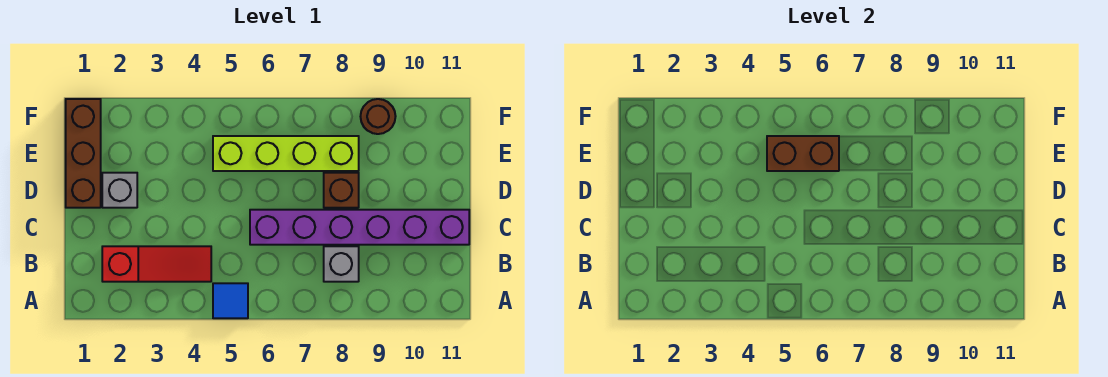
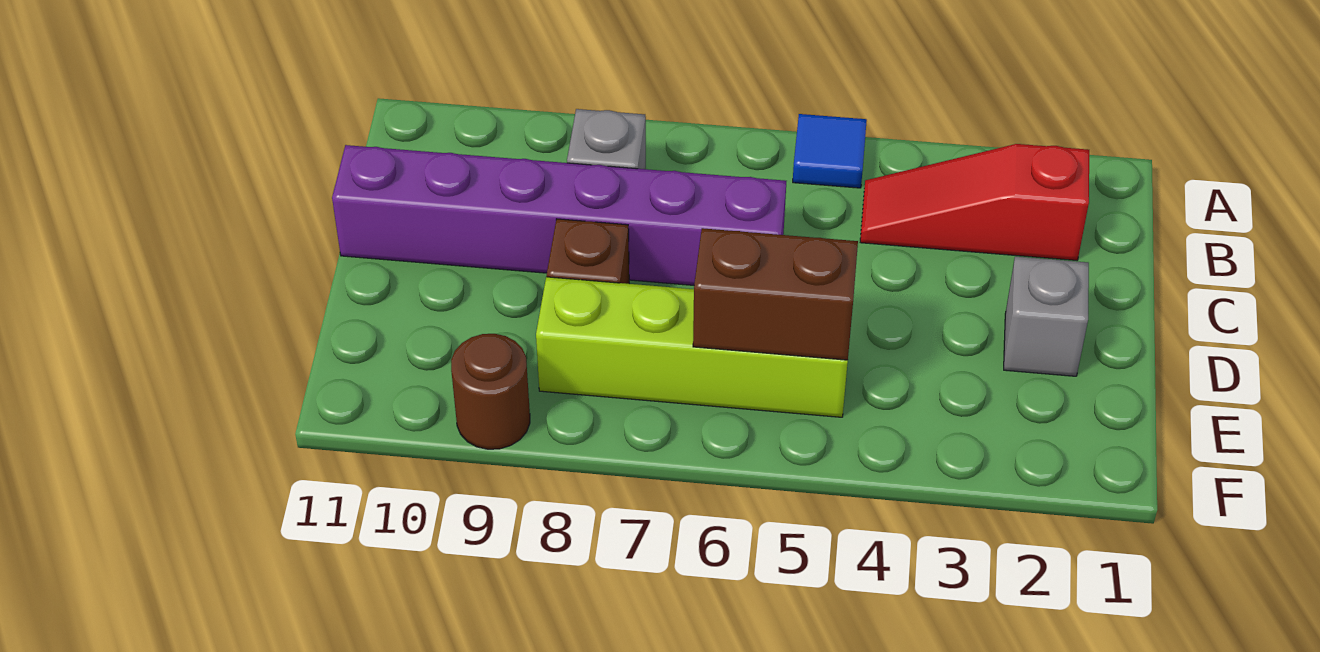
brown 1x3 brick [66,99,101,208] -> none

